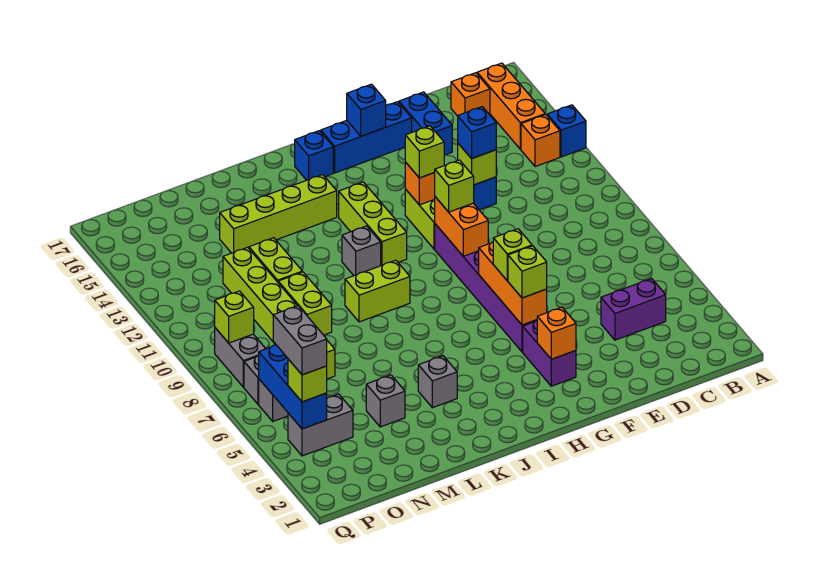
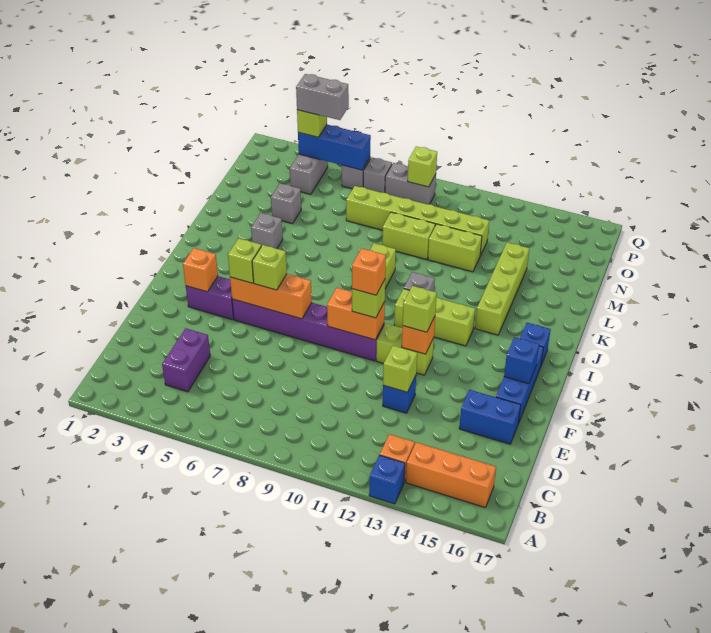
orange 1x1 brick [451,73,490,116] -> orange 1x1 brick moved to [352,248,386,295]
blue 1x1 brick [458,107,496,159] -> none

